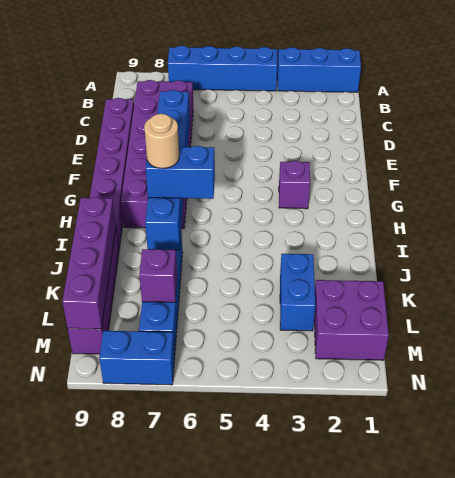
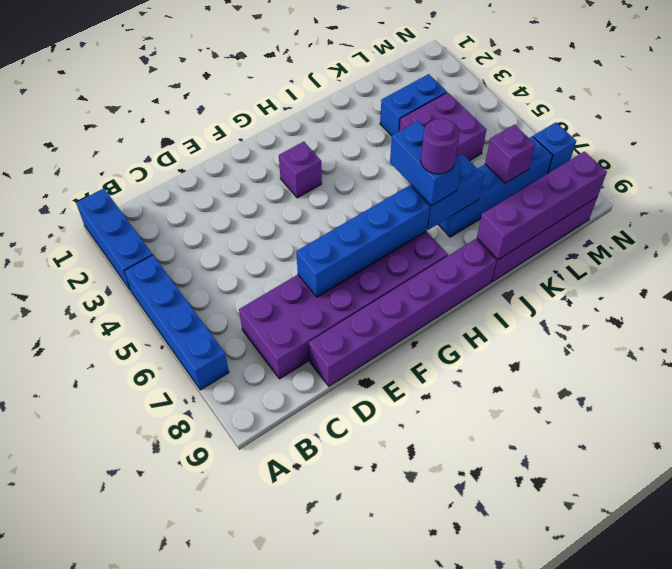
tan 1x1 round brick [144,114,179,168] -> purple 1x1 round brick [421,119,459,174]
purple 2x2 brick [314,280,389,360] -> purple 2x2 brick moved to [399,92,486,161]
blue 1x2 brick [99,331,175,385] -> blue 1x1 brick [533,122,576,174]

